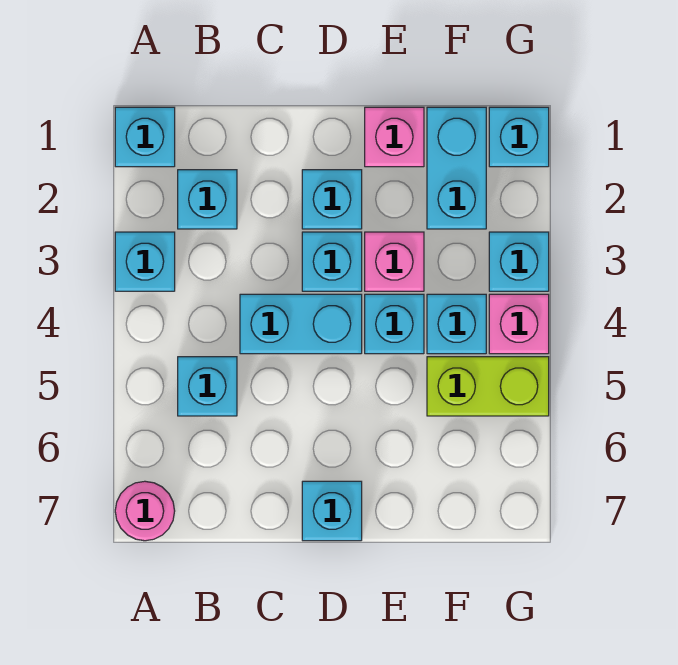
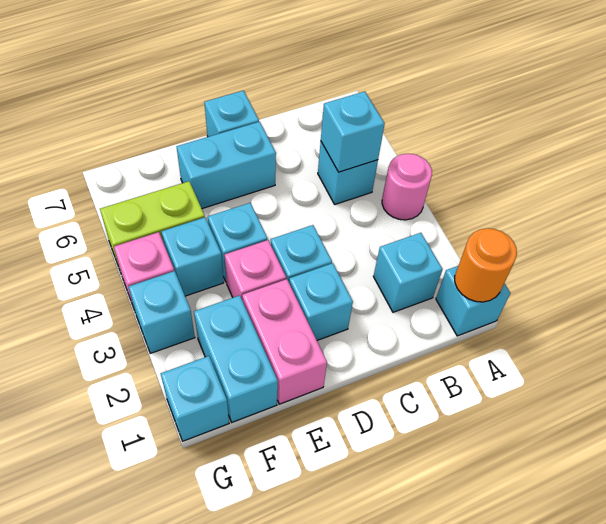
none -> orange 1x1 round brick [455,228,517,302]
cyan 1x1 brick [115,232,175,291] -> cyan 1x1 brick moved to [321,91,385,172]
pink 1x1 round brick [115,481,175,541] -> pink 1x1 round brick moved to [382,154,432,220]
cyan 1x2 brick [240,294,362,354] -> cyan 1x2 brick moved to [177,122,276,209]
pink 1x1 brick [365,107,424,167] -> pink 1x2 brick [242,279,327,404]

